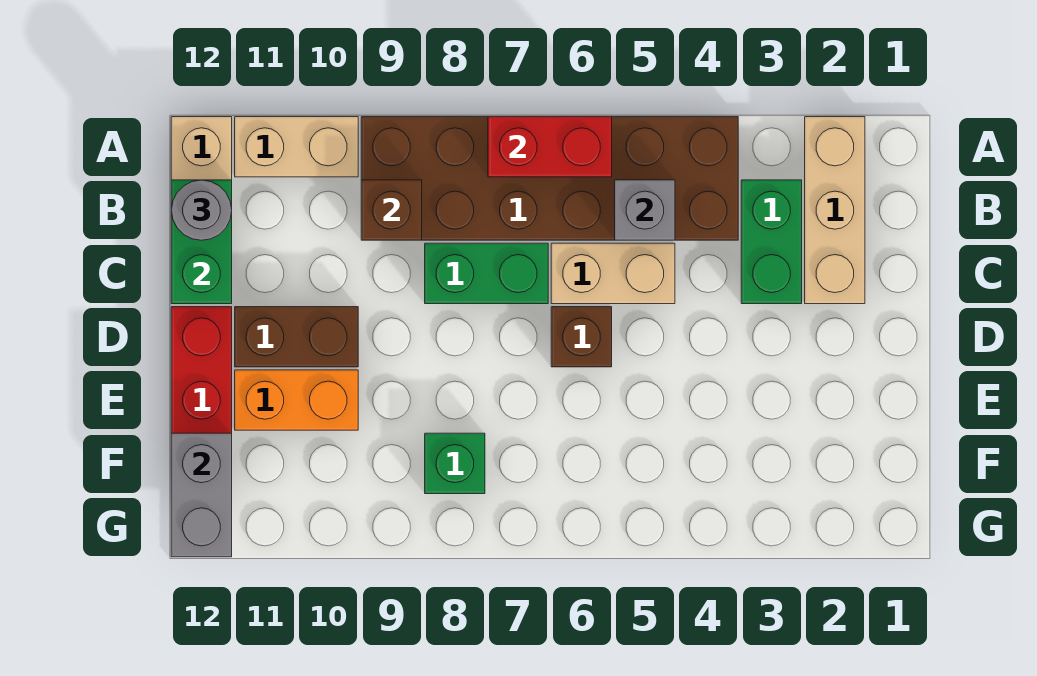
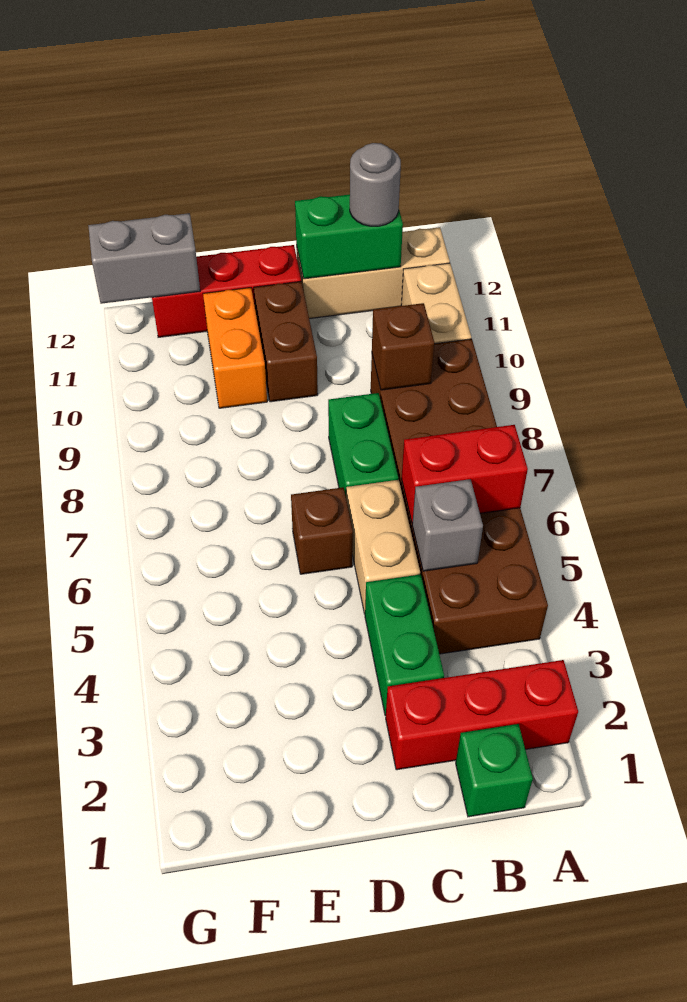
tan 1x3 brick [805,117,865,304] -> red 1x3 brick [386,660,578,770]
red 1x2 brick [488,117,612,177] -> red 1x2 brick turned to [402,425,528,523]
green 1x2 brick [741,180,802,304] -> green 1x2 brick turned to [365,574,444,716]
green 1x1 brick [425,433,485,494] -> green 1x1 brick moved to [456,724,533,817]

